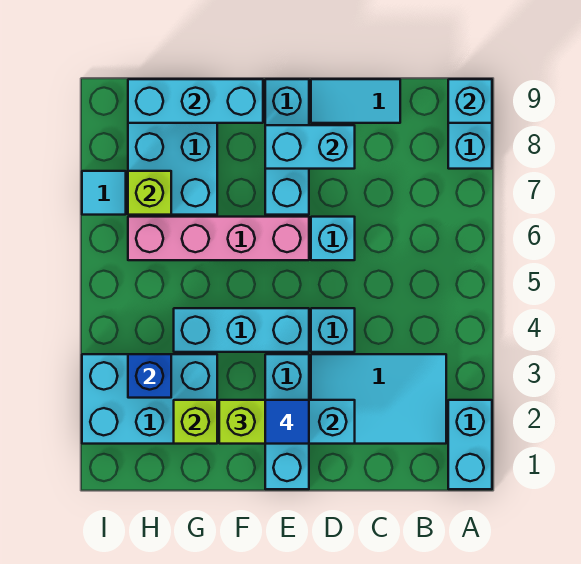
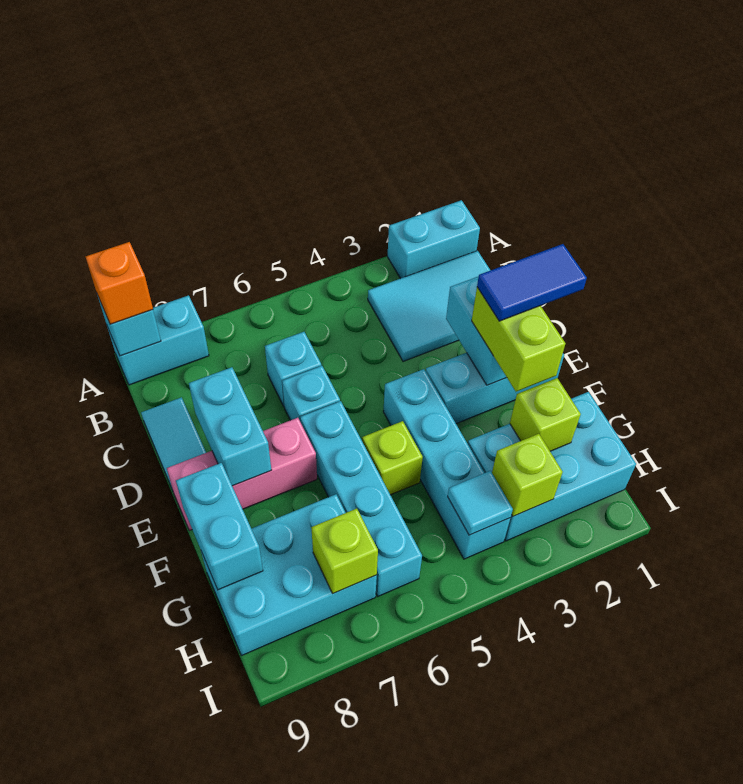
none -> orange 1x1 brick [86,242,153,324]
cyan 2x3 tile [311,354,446,444] -> cyan 2x3 tile turned to [368,251,490,362]
cyan 1x1 brick [311,308,355,352] -> cyan 1x1 brick moved to [265,332,321,406]
blue 1x1 tile [265,400,309,444] -> blue 1x2 tile [477,244,587,321]
cyan 1x3 brick [174,308,309,352] -> cyan 1x4 brick [383,369,510,559]
pink 1x4 brick [128,217,309,260] -> cyan 1x4 brick [300,401,422,596]
cyan 1x3 brick [265,79,309,215] -> pink 1x3 brick [167,418,317,531]
none -> lime 1x1 brick [362,421,423,495]
cyan 1x3 brick [128,79,263,123] -> cyan 1x2 brick [176,463,263,590]
cyan 2x3 brick [82,354,217,444] -> cyan 2x3 brick turned to [468,392,636,541]
blue 1x1 brick [128,354,171,398] -> lime 1x1 brick [492,434,563,516]
cyan 1x1 tile [82,171,126,215] -> cyan 1x1 tile moved to [448,471,513,535]

